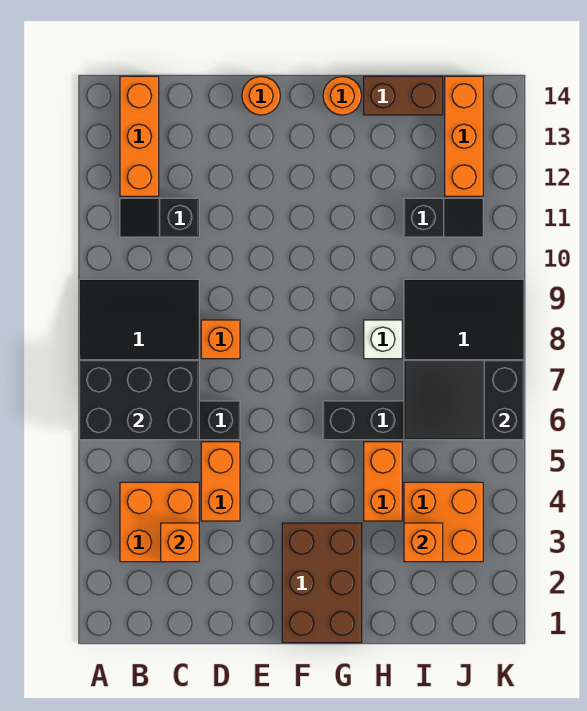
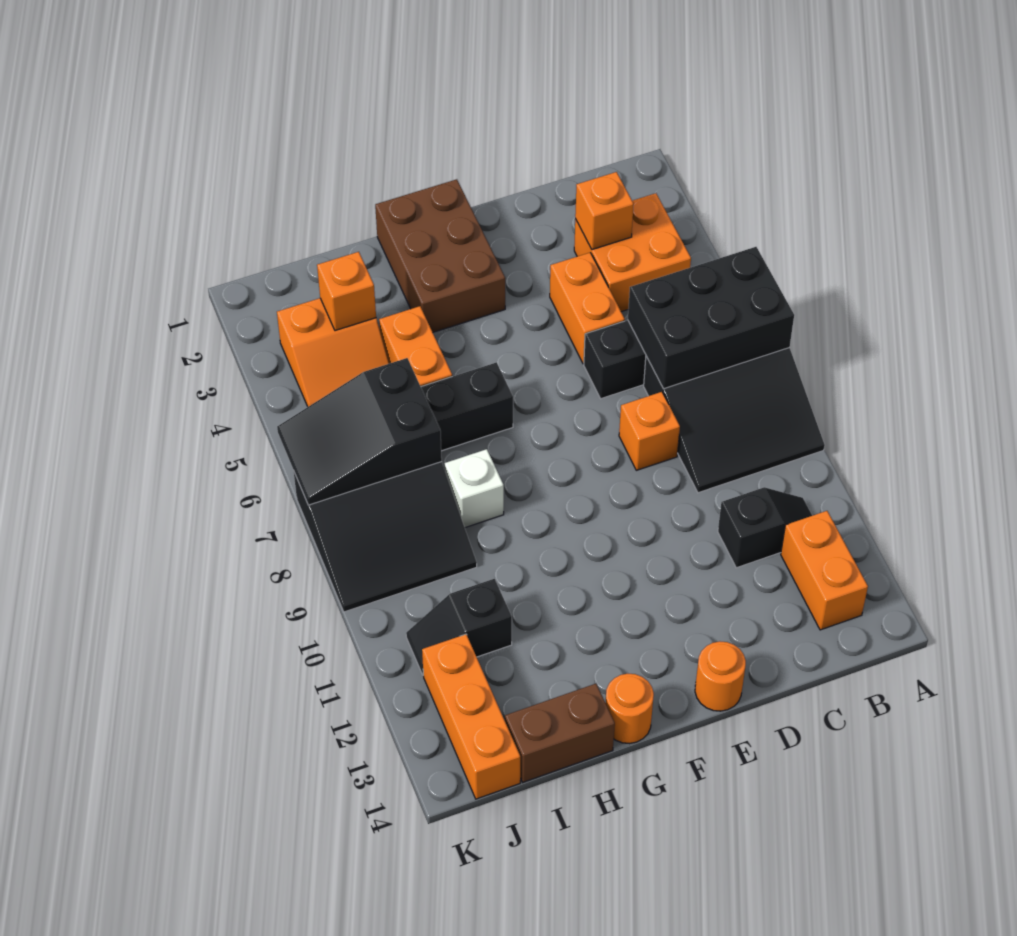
orange 1x3 brick [120,76,159,196] -> orange 1x2 brick [781,511,868,630]
orange 2x2 brick [404,482,483,562] -> orange 2x2 slope [277,298,389,407]
black 2x3 slope [404,361,524,440] -> black 2x3 slope turned to [277,358,442,505]

